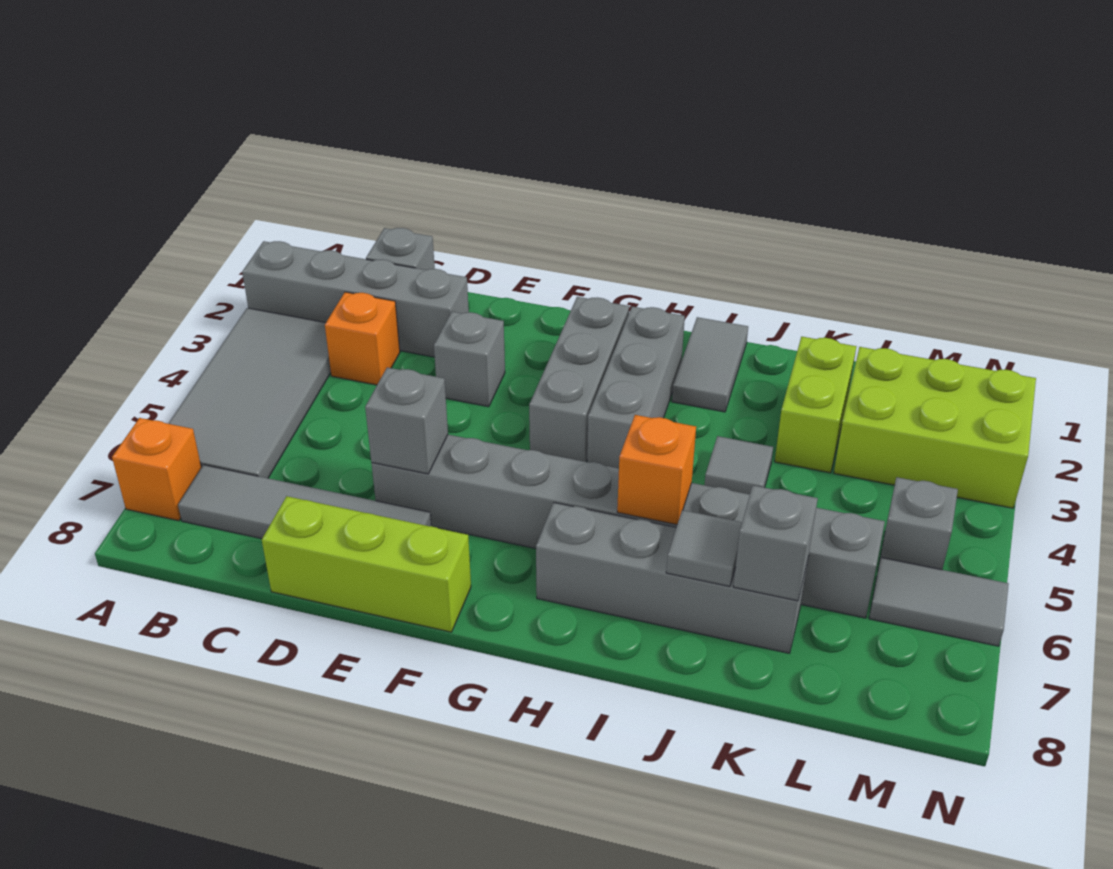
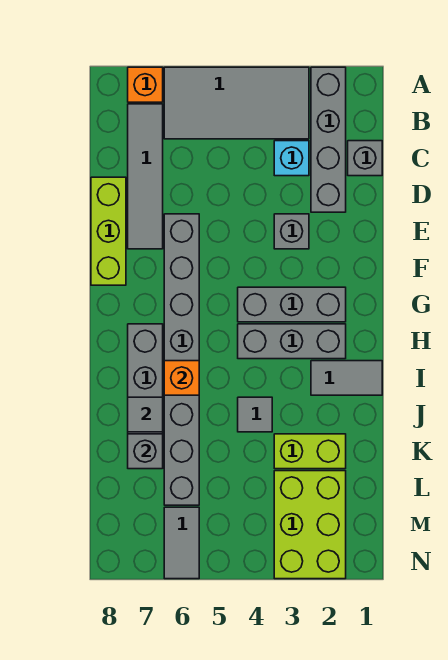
orange 1x1 brick [325,292,400,385] -> cyan 1x1 brick [274,141,309,176]
grey 1x1 brick [365,367,448,474] -> none
grey 1x1 brick [879,477,958,570] -> none

